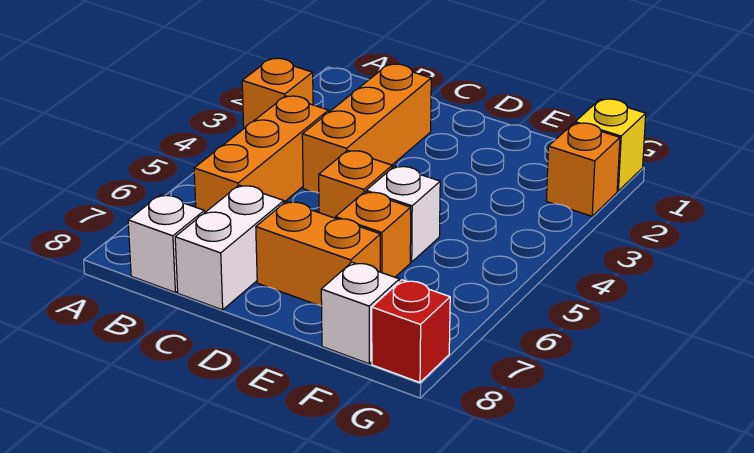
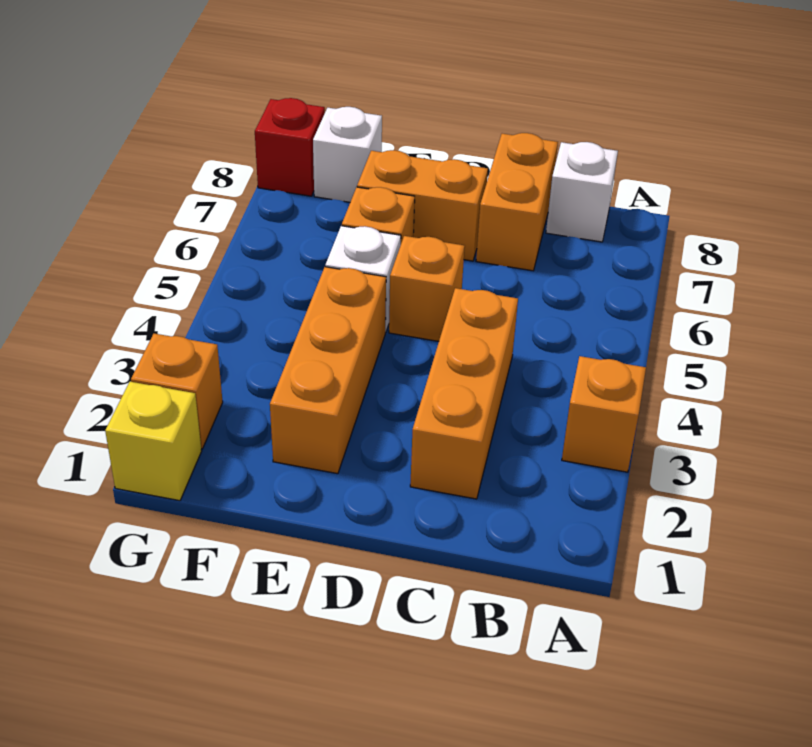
orange 1x3 brick [194,96,329,212] -> orange 1x3 brick moved to [270,267,386,474]
white 1x2 brick [175,185,284,310] -> orange 1x2 brick [476,133,558,271]

